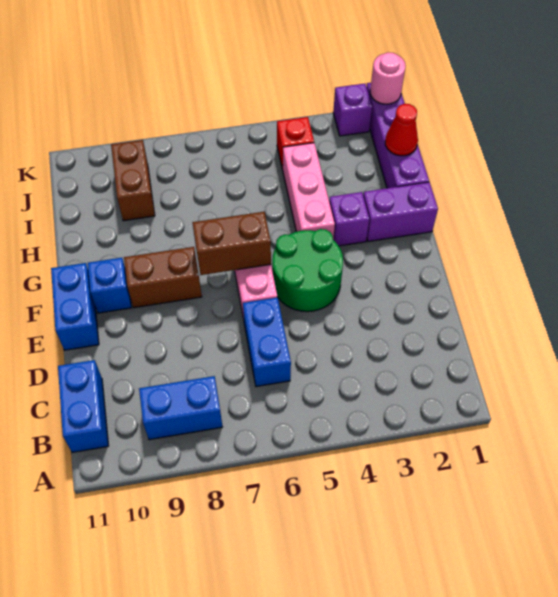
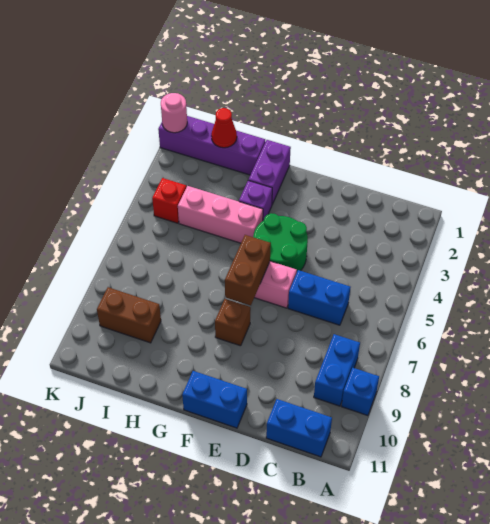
brown 1x2 brick [124,247,202,308] -> brown 1x1 brick [215,299,250,346]
blue 1x1 brick [88,258,131,313] -> blue 1x1 brick moved to [341,368,379,416]
purple 1x1 brick [333,84,372,136] -> none

